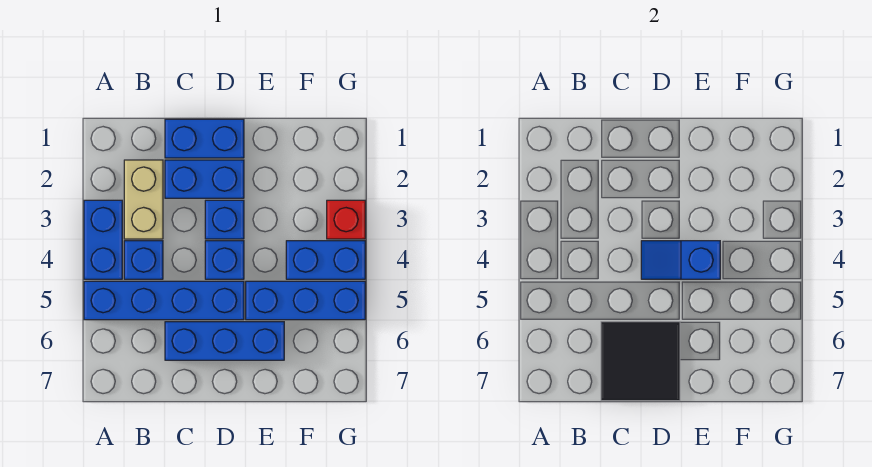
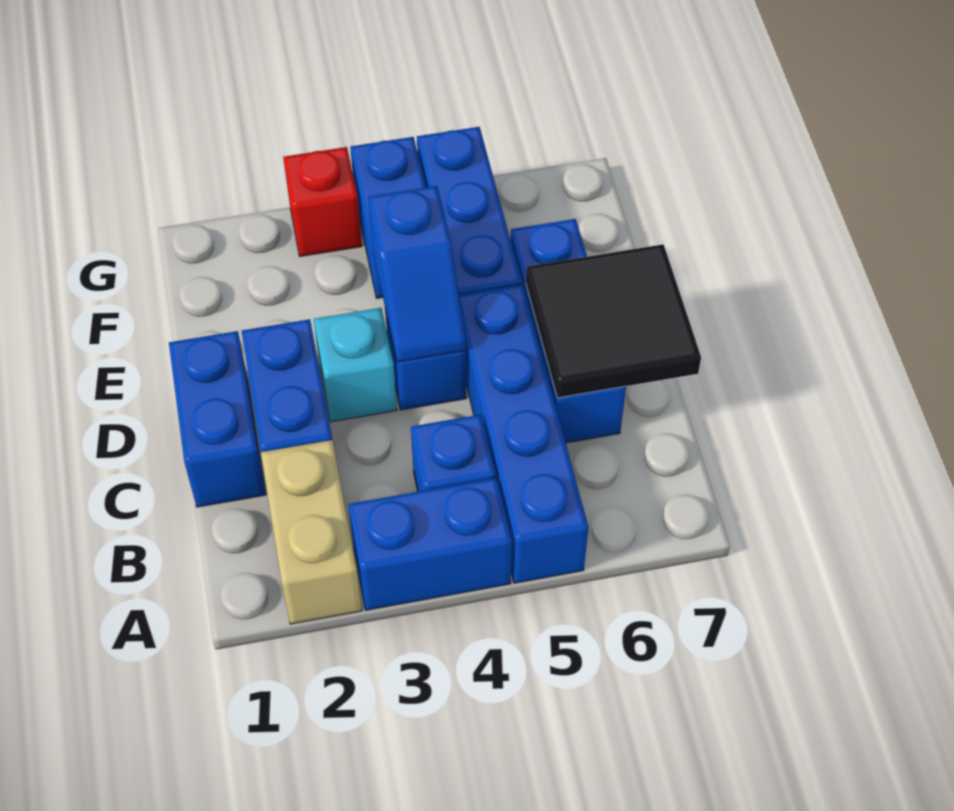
tan 1x2 brick [124,160,163,239] -> tan 1x2 brick turned to [261,440,362,624]
blue 1x1 brick [205,200,244,239] -> cyan 1x1 brick [314,308,397,422]

